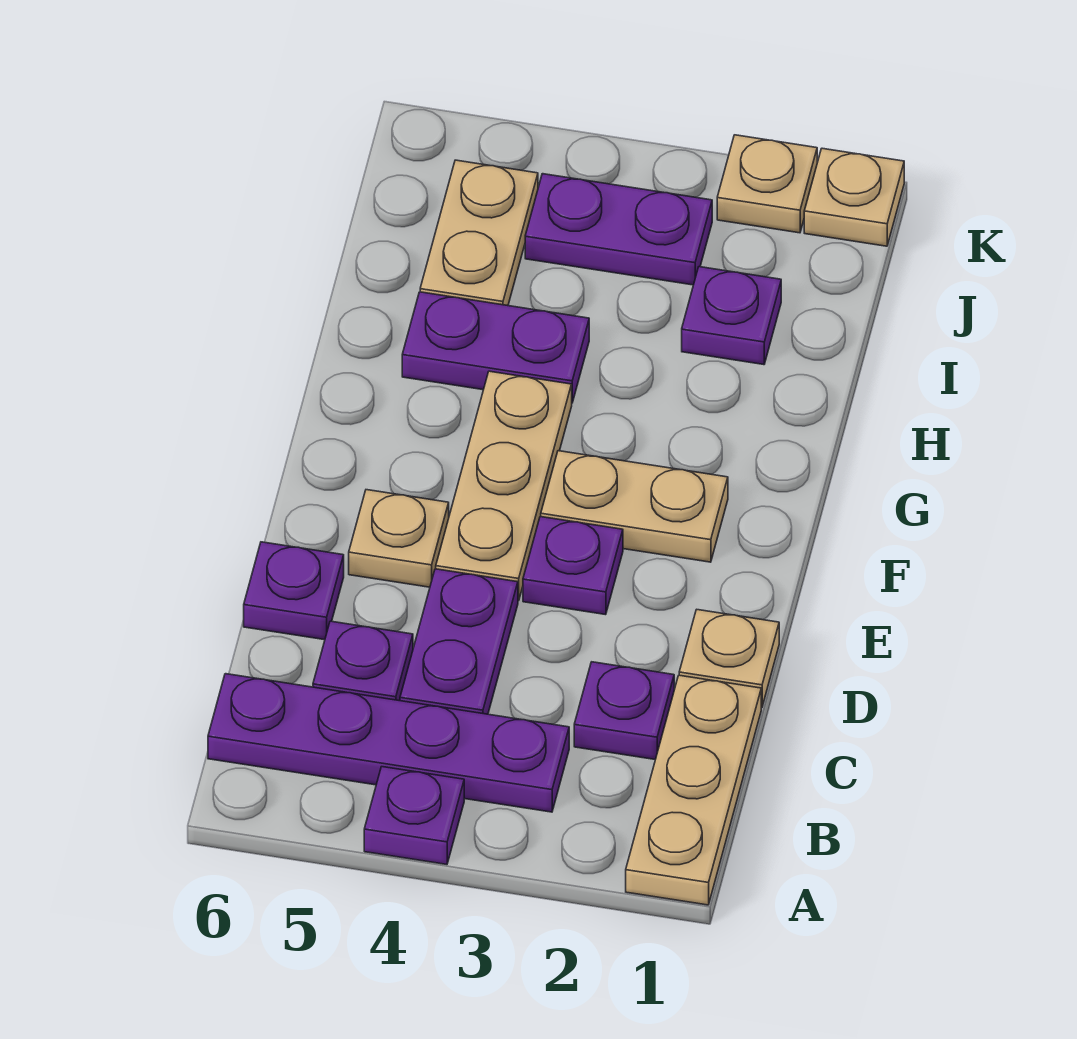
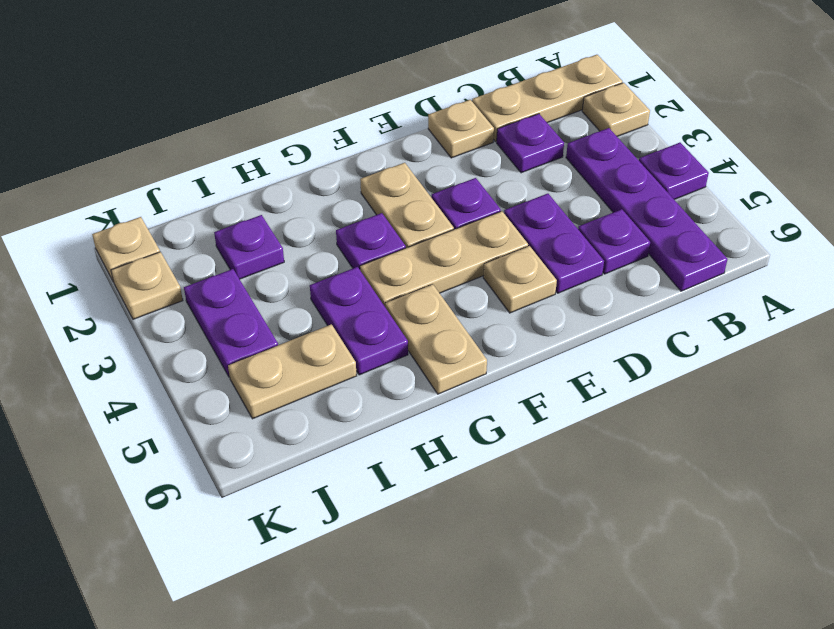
none -> tan 1x1 plate [582,83,650,136]
purple 1x2 plate [400,569,518,714] -> purple 1x2 plate turned to [504,194,604,293]
purple 1x1 plate [244,542,344,640] -> purple 1x1 plate moved to [336,213,406,269]
none -> tan 1x2 plate [385,284,487,394]

